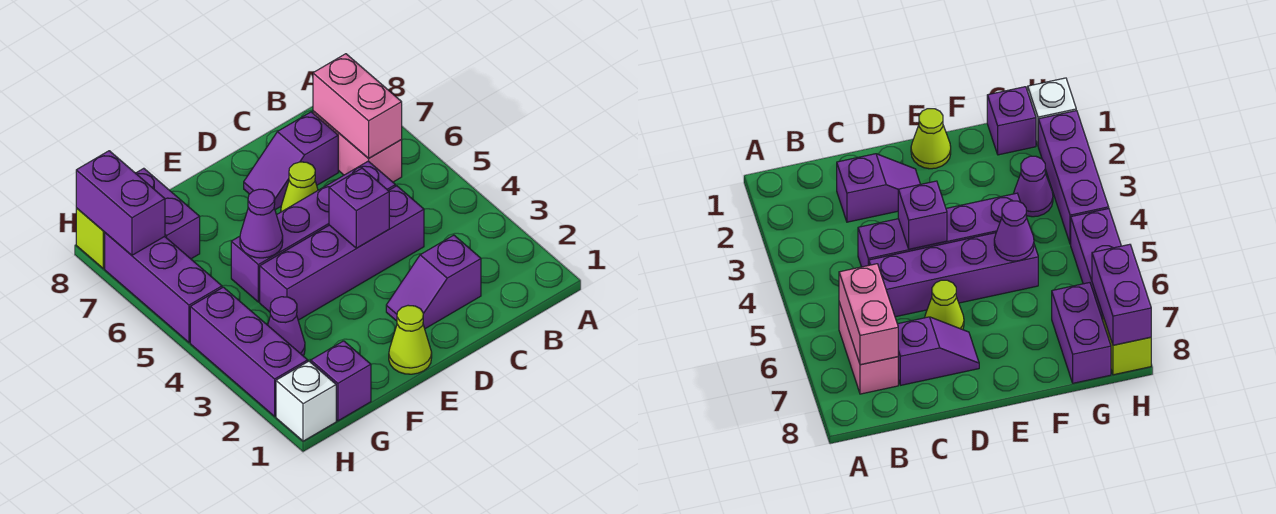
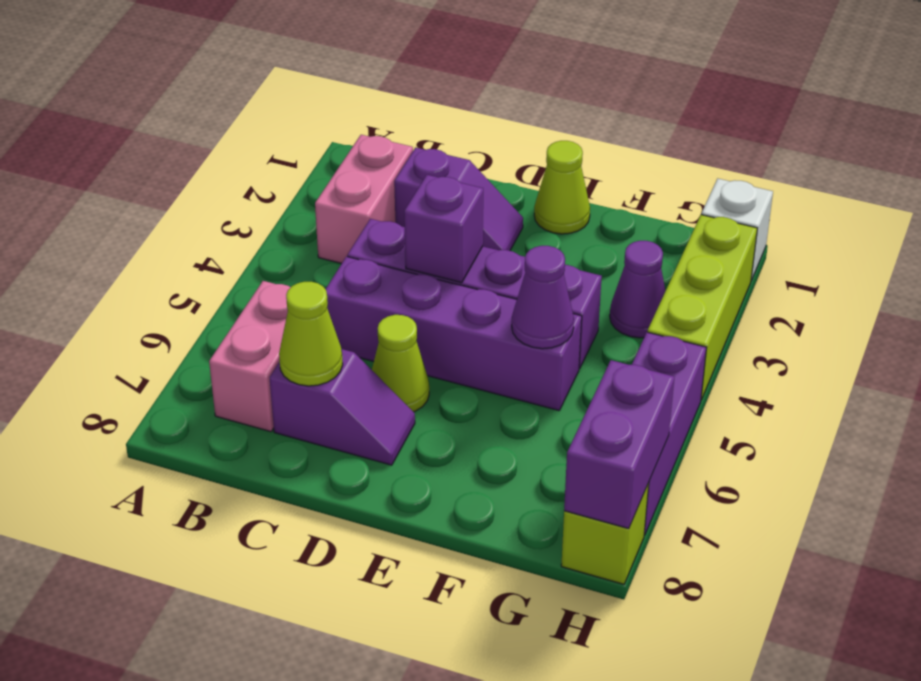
pink 1x2 brick [313,54,402,158] -> pink 1x2 brick moved to [315,135,413,264]
none -> lime 1x1 cone [279,282,343,386]
purple 1x1 brick [311,341,371,421] -> none
purple 1x2 brick [136,168,200,259] -> none
purple 1x3 brick [190,287,308,416] -> lime 1x3 brick [647,215,757,400]

